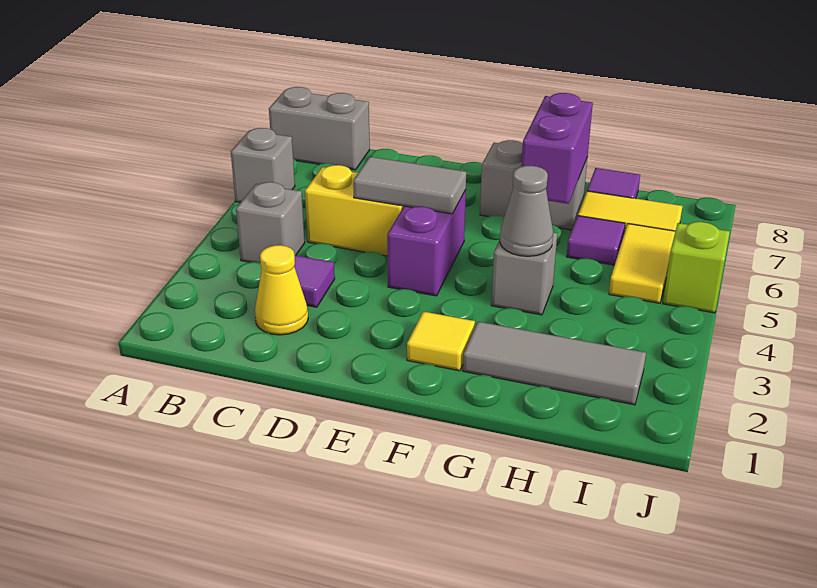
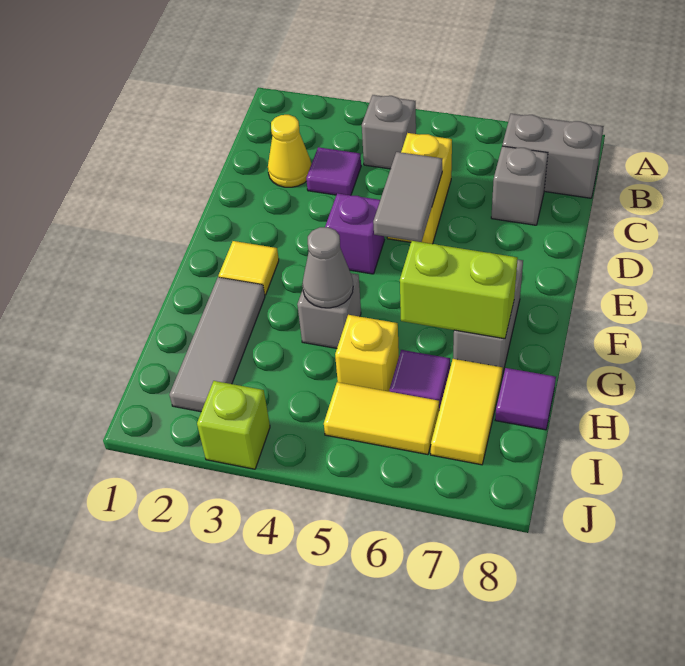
grey 1x1 brick [231,128,295,203] -> grey 1x1 brick moved to [491,146,548,225]
grey 1x2 brick [269,87,370,170] -> grey 1x2 brick turned to [502,114,604,198]
purple 1x2 brick [387,191,466,296] -> purple 1x1 brick [325,193,384,274]
purple 1x2 brick [521,93,593,204] -> lime 1x2 brick [400,241,518,339]
none -> yellow 1x1 brick [335,315,399,392]
lime 1x1 brick [663,222,730,313] -> lime 1x1 brick moved to [197,381,270,469]

